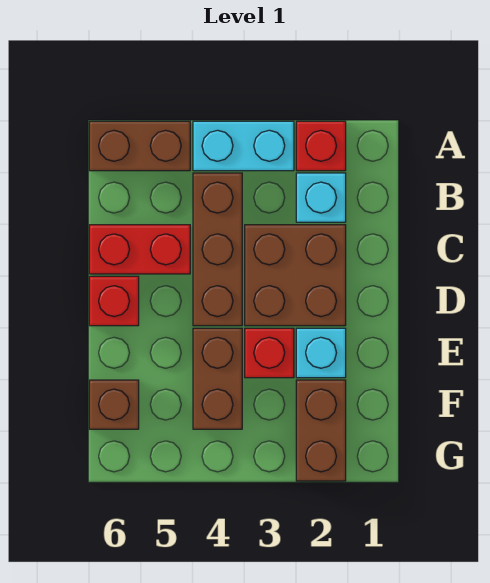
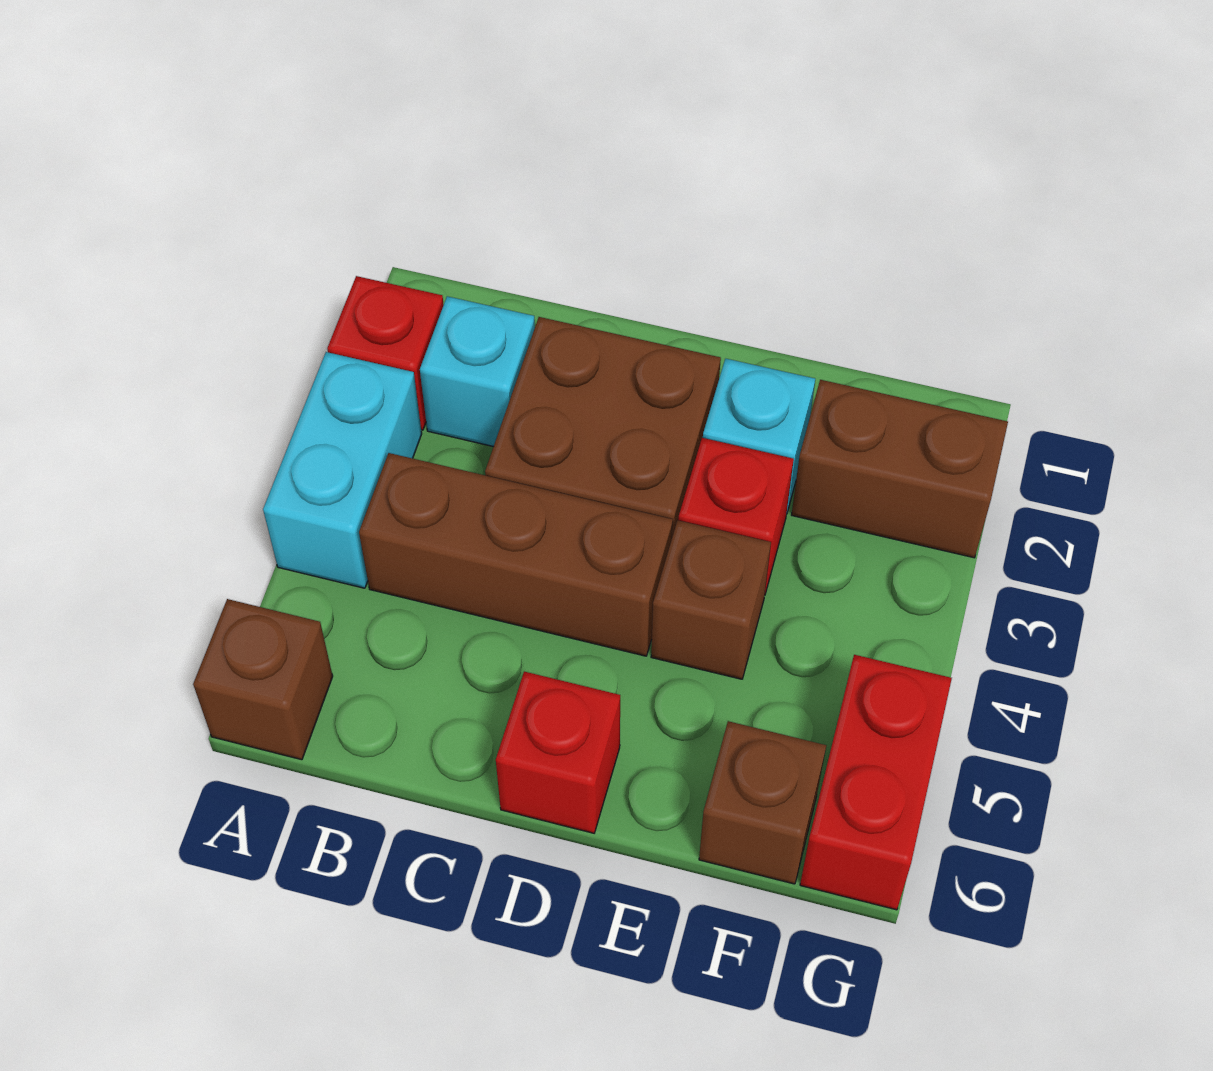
brown 1x2 brick [89,121,190,171] -> brown 1x1 brick [193,599,333,760]
red 1x2 brick [89,225,190,274] -> red 1x2 brick moved to [800,655,952,910]
brown 1x2 brick [193,328,242,429] -> brown 1x1 brick [651,520,771,679]

